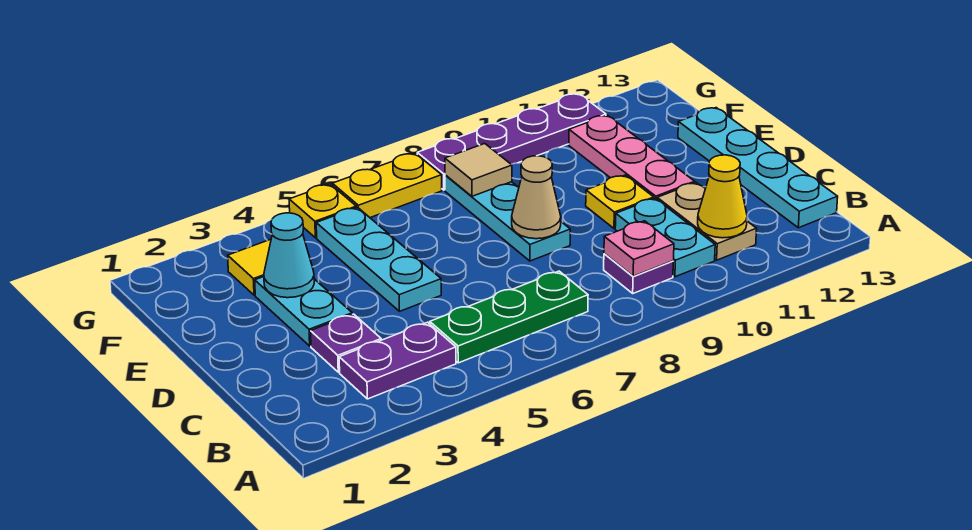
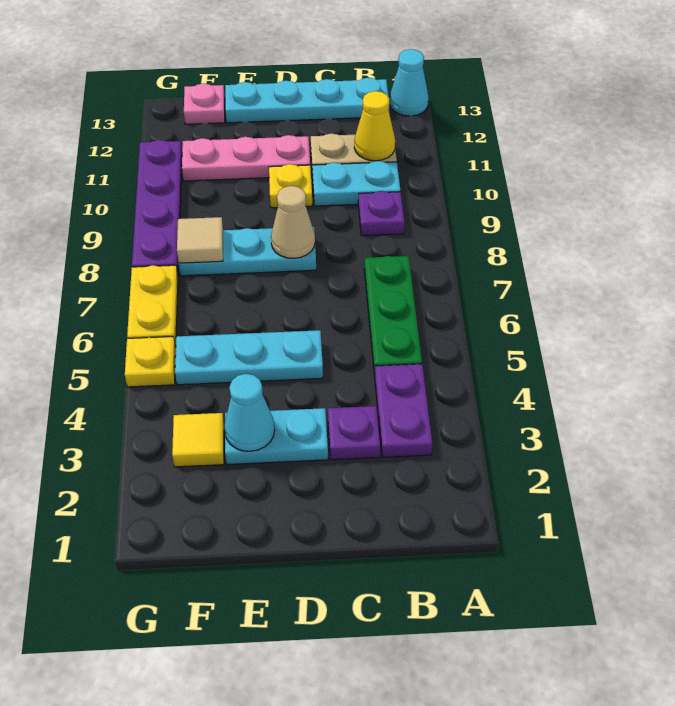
none -> cyan 1x1 cone [389,49,429,116]
pink 1x1 plate [604,221,674,276] -> pink 1x1 plate moved to [184,83,225,124]

